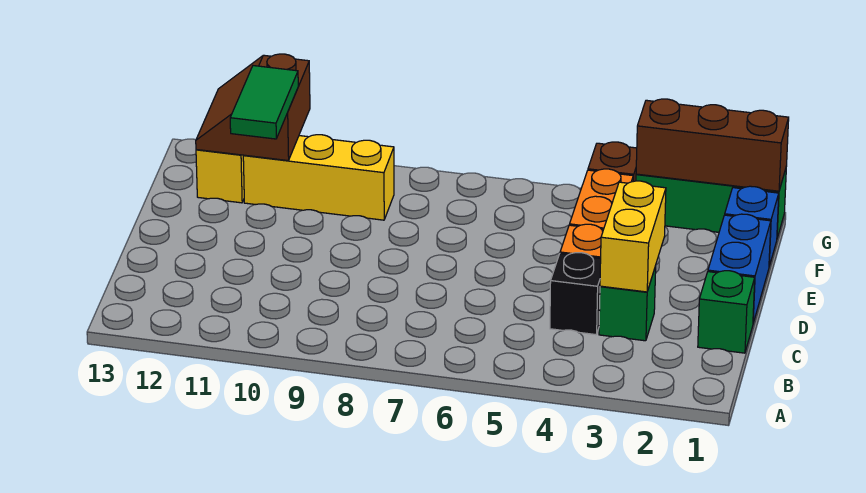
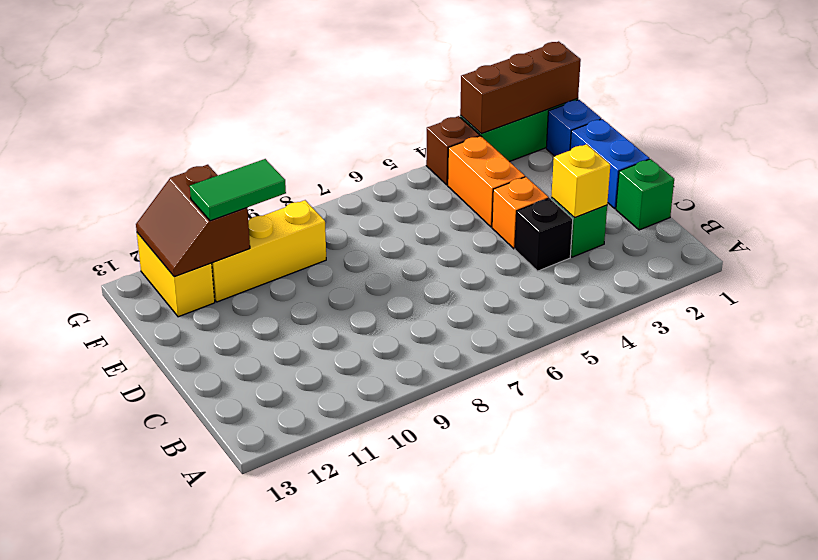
yellow 1x2 brick [600,181,666,292] -> yellow 1x1 brick [551,144,610,218]
green 1x2 tile [230,66,298,139] -> green 1x2 tile turned to [190,159,286,221]

